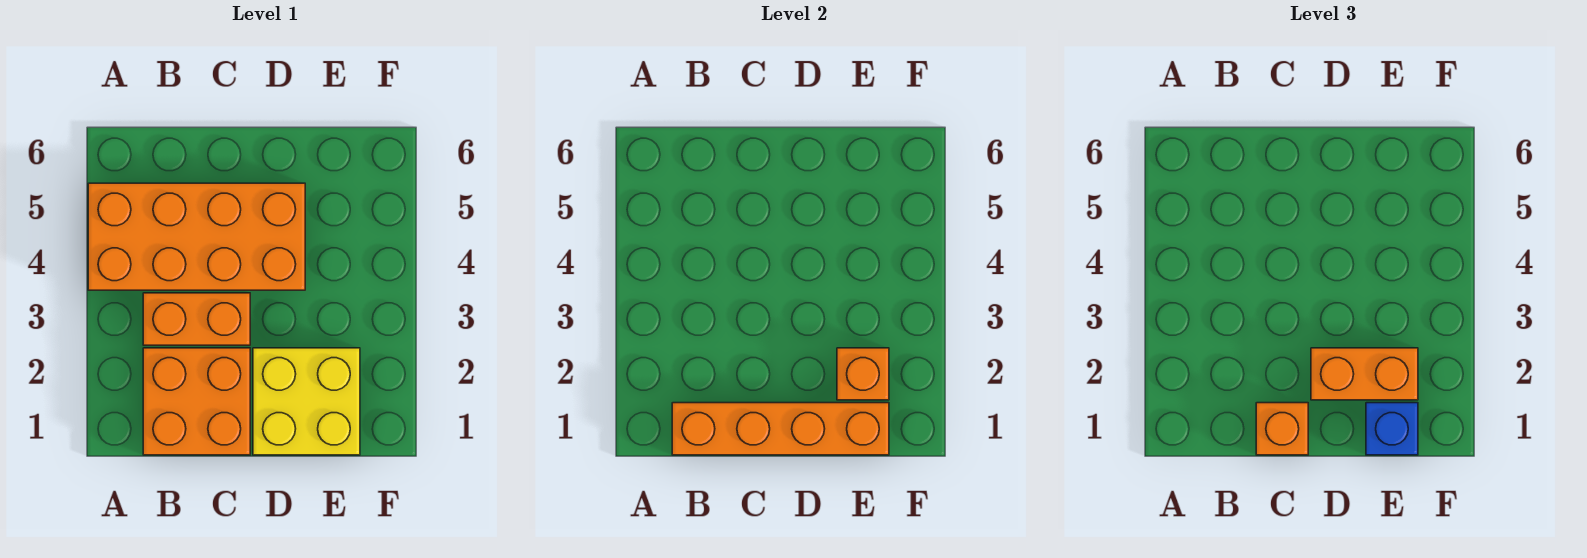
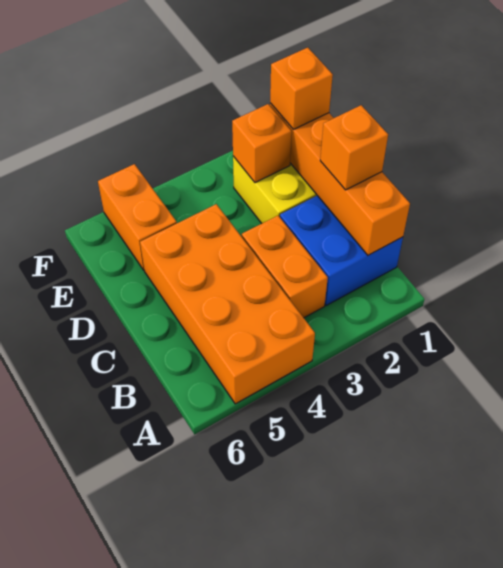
orange 2x2 brick [143,348,250,455] -> blue 2x2 brick [280,196,403,305]
orange 1x2 brick [1311,348,1418,400] -> orange 1x2 brick moved to [98,164,177,270]
blue 1x1 brick [1366,403,1418,455] -> orange 1x1 brick [270,48,333,129]

